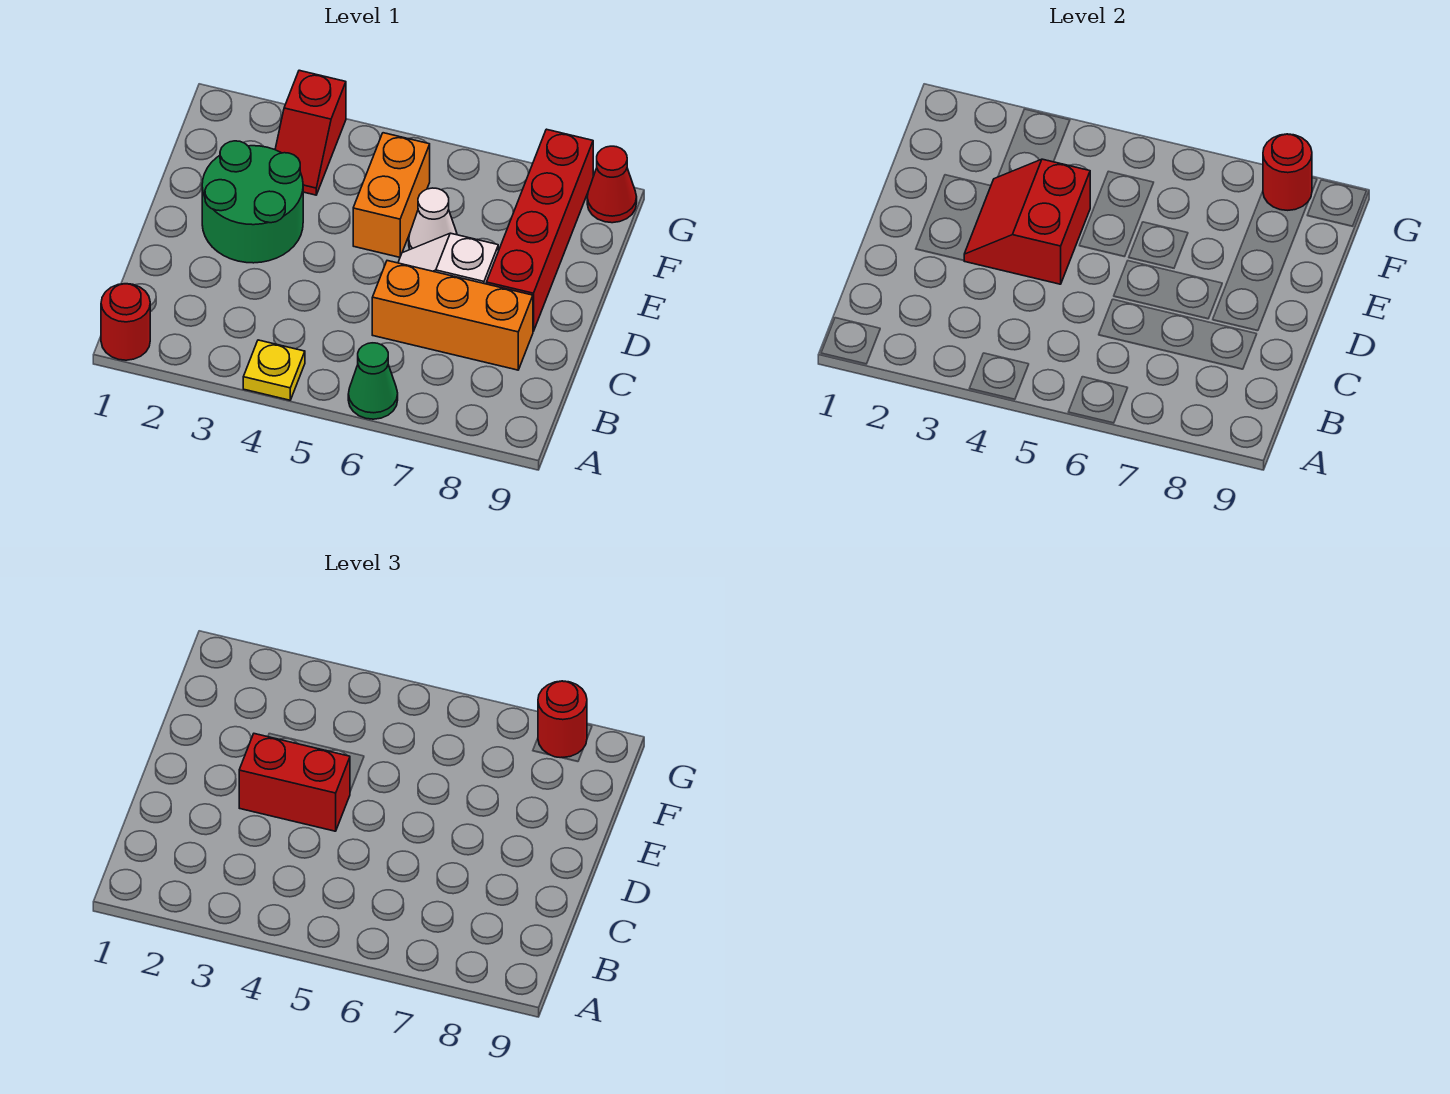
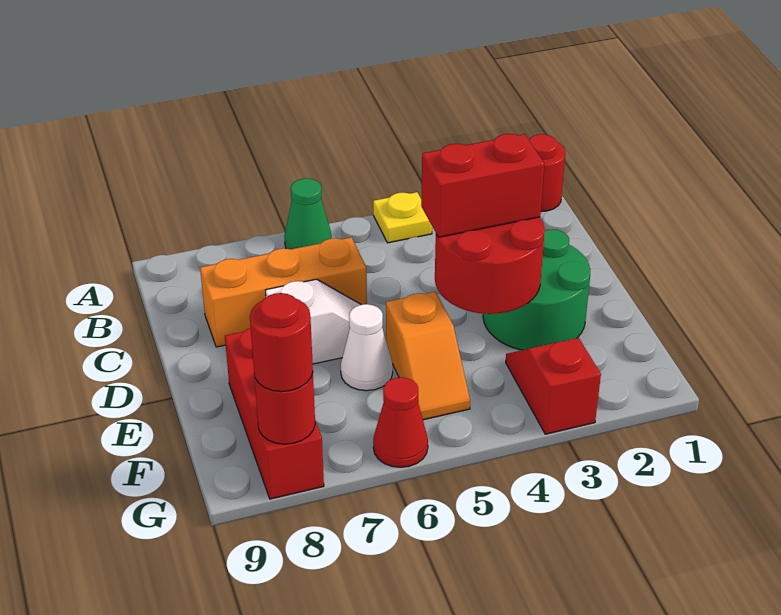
red 2x2 slope [964,159,1090,284] -> red 2x2 round brick [435,217,545,314]
red 1x4 brick [486,129,593,331] -> red 1x3 brick [225,328,324,499]
orange 1x2 brick [353,133,430,257] -> orange 1x2 slope [386,292,470,420]
red 1x1 cone [587,146,637,223] -> red 1x1 cone moved to [373,377,428,467]

